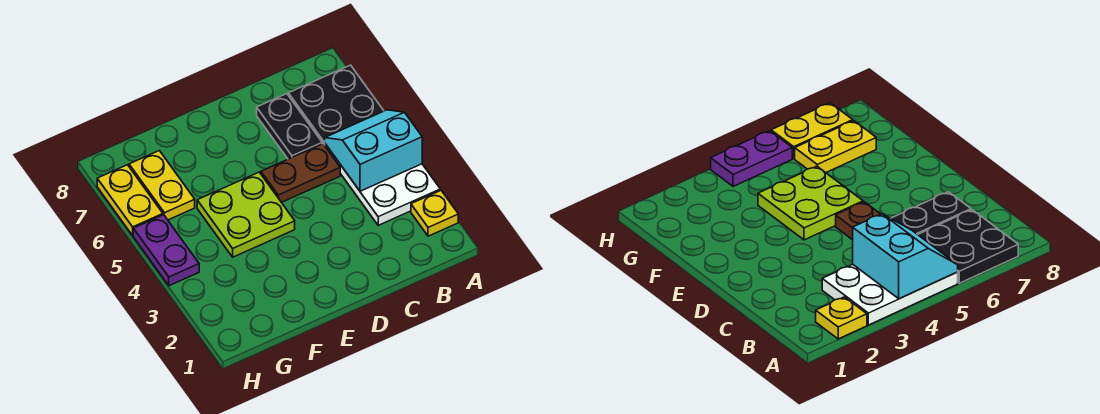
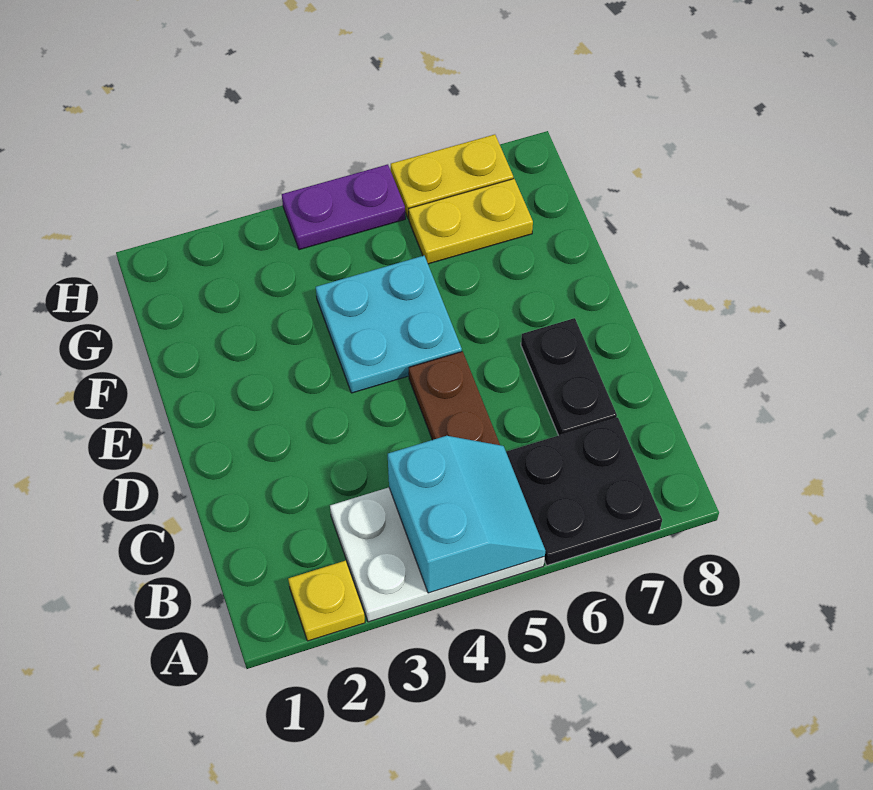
black 1x2 plate [257,94,322,159] -> black 1x2 plate turned to [521,318,617,435]
lime 2x2 plate [197,172,295,257] -> cyan 2x2 plate [316,256,462,393]

